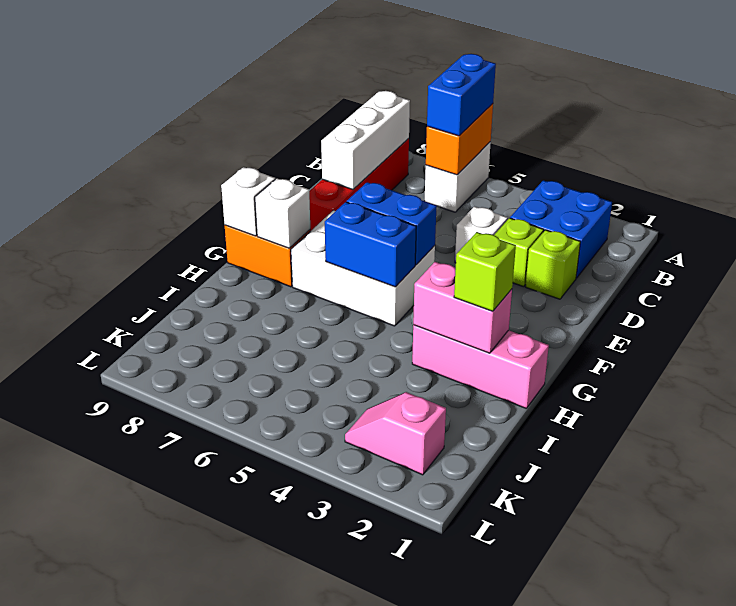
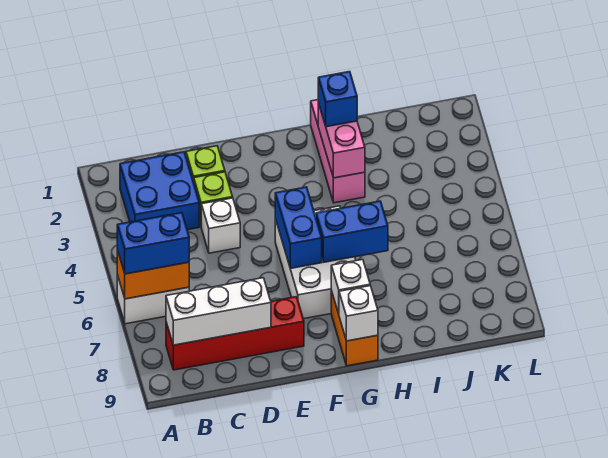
blue 1x2 brick [325,202,416,287] -> blue 1x2 brick turned to [316,201,388,262]
lime 1x1 brick [454,232,516,312] -> blue 1x1 brick [318,72,357,127]
pink 1x2 slope [345,392,446,475] -> none

